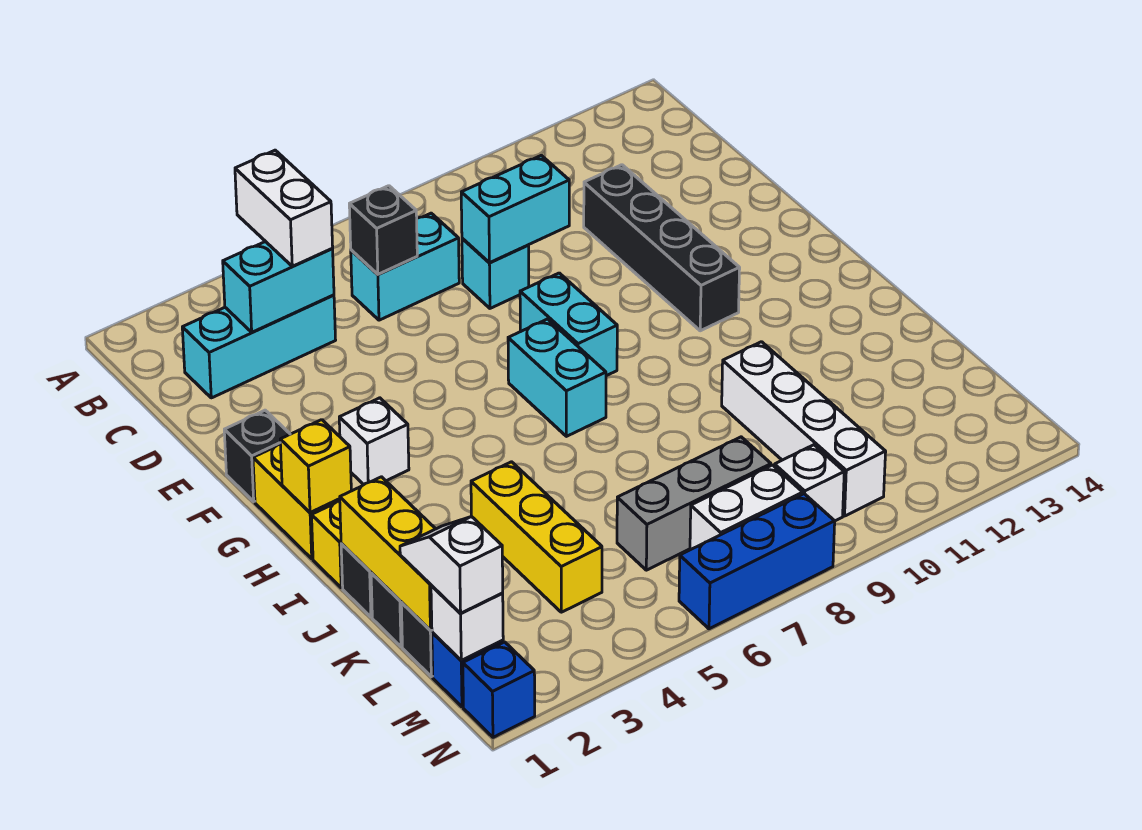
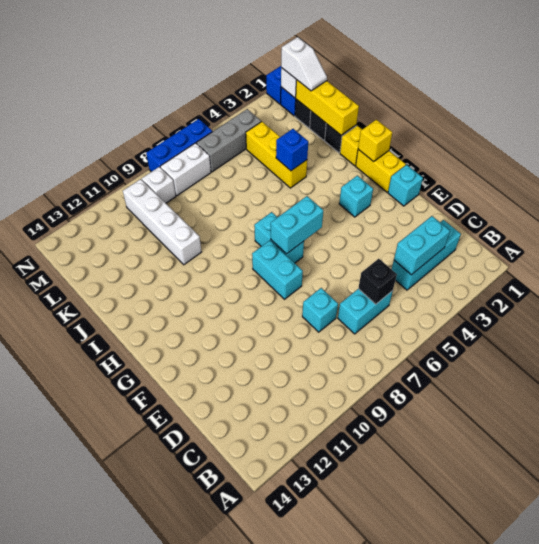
white 1x2 brick [235,150,333,266] -> none
cyan 1x2 brick [461,155,569,263] -> cyan 1x2 brick moved to [271,196,323,254]
black 1x4 brick [584,165,740,331] -> none
black 1x1 brick [224,410,290,501] -> cyan 1x1 brick [388,165,423,206]
white 1x1 brick [339,398,409,485] -> cyan 1x1 brick [339,176,373,217]
none -> blue 1x1 brick [276,129,308,171]
grey 1x3 brick [617,437,771,570] -> grey 1x3 brick moved to [196,109,261,172]

